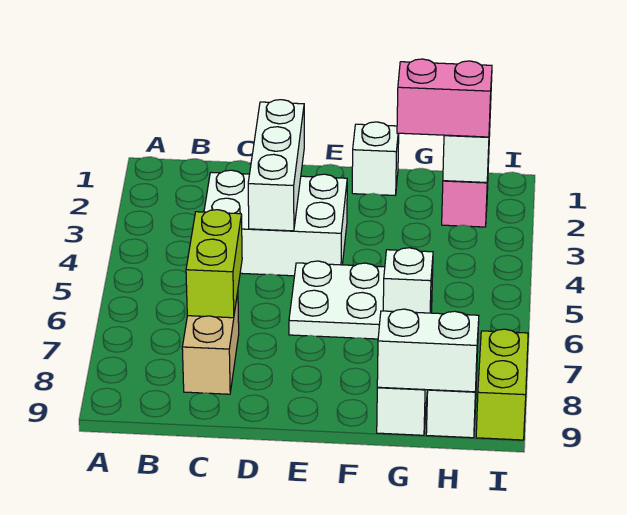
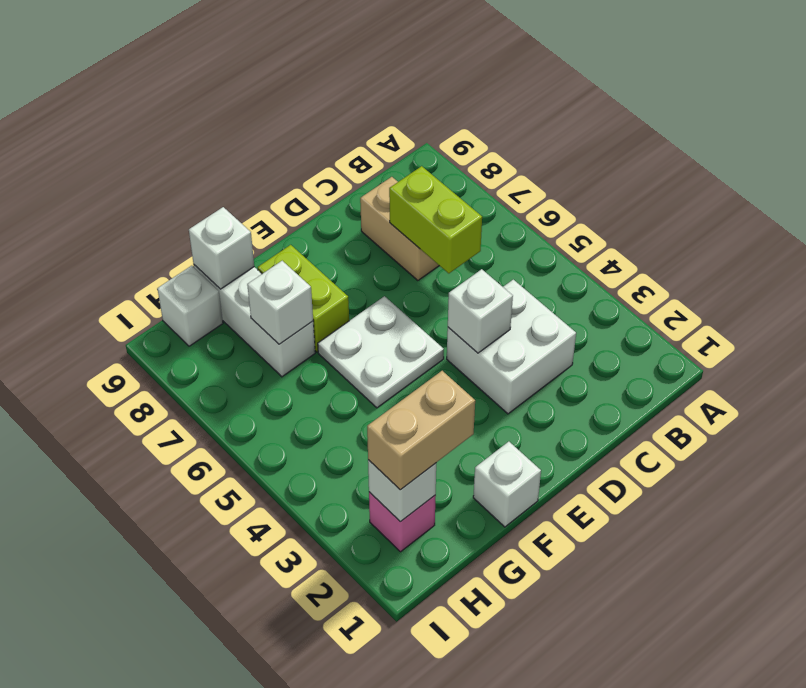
white 2x3 brick [204,170,347,276] -> white 2x2 brick [447,280,576,414]
white 1x3 brick [248,100,304,231] -> white 1x1 brick [448,269,513,353]
pink 1x2 brick [397,59,492,137] -> tan 1x2 brick [367,371,475,490]
white 1x2 brick [377,309,479,392] -> white 1x1 brick [189,207,254,289]
lime 1x2 brick [476,329,528,440] -> lime 1x2 brick moved to [258,245,349,352]

